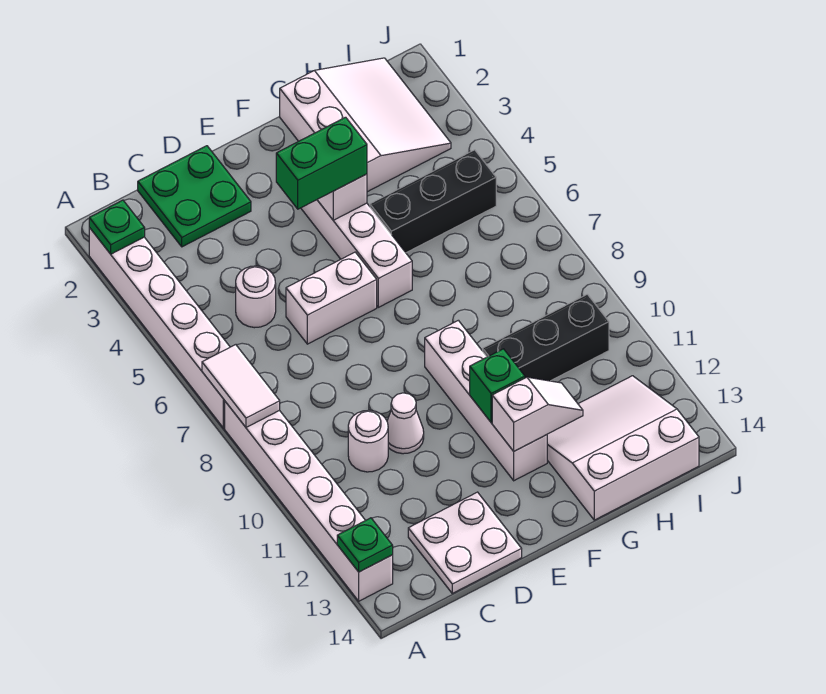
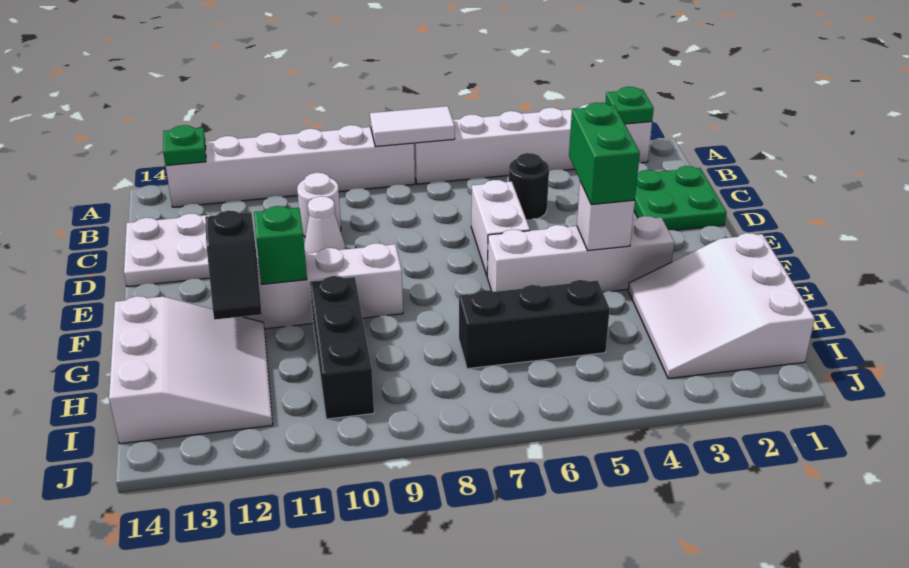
white 1x1 round brick [236,266,276,328] -> black 1x1 round brick [509,153,549,220]
white 1x2 slope [492,377,583,451] -> black 1x2 slope [205,211,262,320]
white 3x3 slope [280,58,451,192] -> white 3x3 slope turned to [628,233,815,379]
black 1x3 brick [370,150,496,253] -> black 1x3 brick turned to [459,280,610,369]

